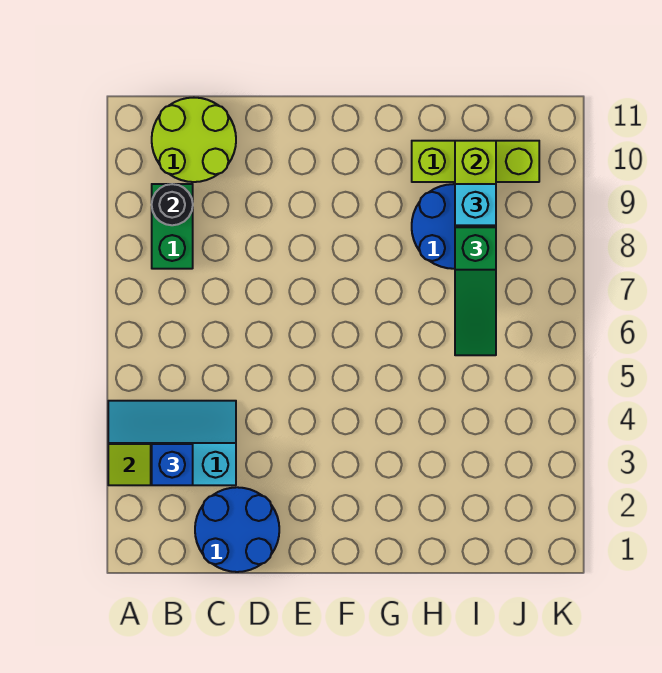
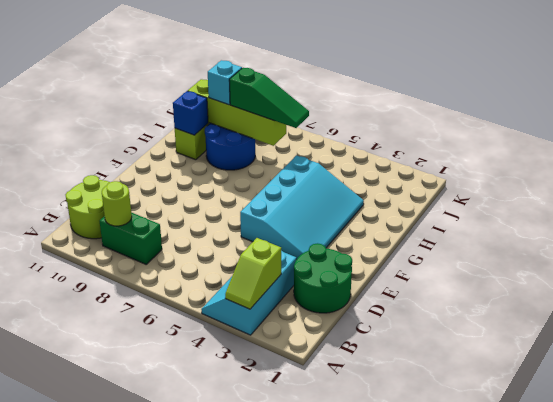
blue 1x1 brick [152,444,193,485] -> blue 1x1 brick moved to [173,91,208,135]
black 1x1 round brick [152,184,193,225] -> lime 1x1 round brick [102,181,132,226]
blue 2x2 round brick [195,487,279,572] -> green 2x2 round brick [294,243,352,313]
none -> cyan 3x4 slope [240,155,364,259]

